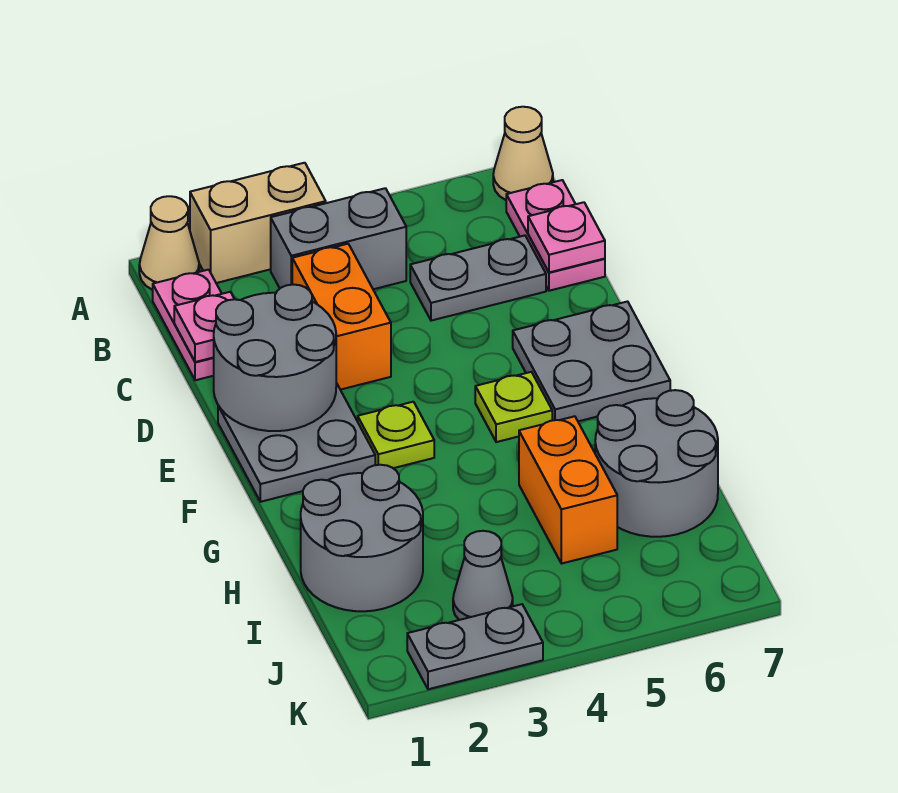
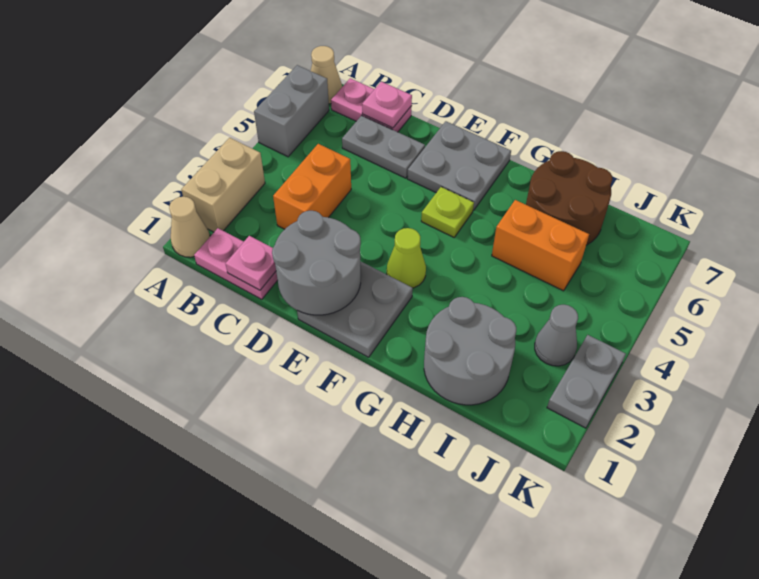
grey 1x2 brick [271,188,406,289] -> grey 1x2 brick moved to [254,65,329,157]
orange 1x2 brick [292,244,391,390] -> orange 1x2 brick turned to [273,144,351,229]
grey 1x2 plate [410,236,546,321] -> grey 1x2 plate turned to [342,116,425,178]
lime 1x1 plate [358,402,434,468] -> lime 1x1 cone [387,228,426,288]
grey 2x2 round brick [595,390,718,537] -> brown 2x2 round brick [526,151,612,245]

